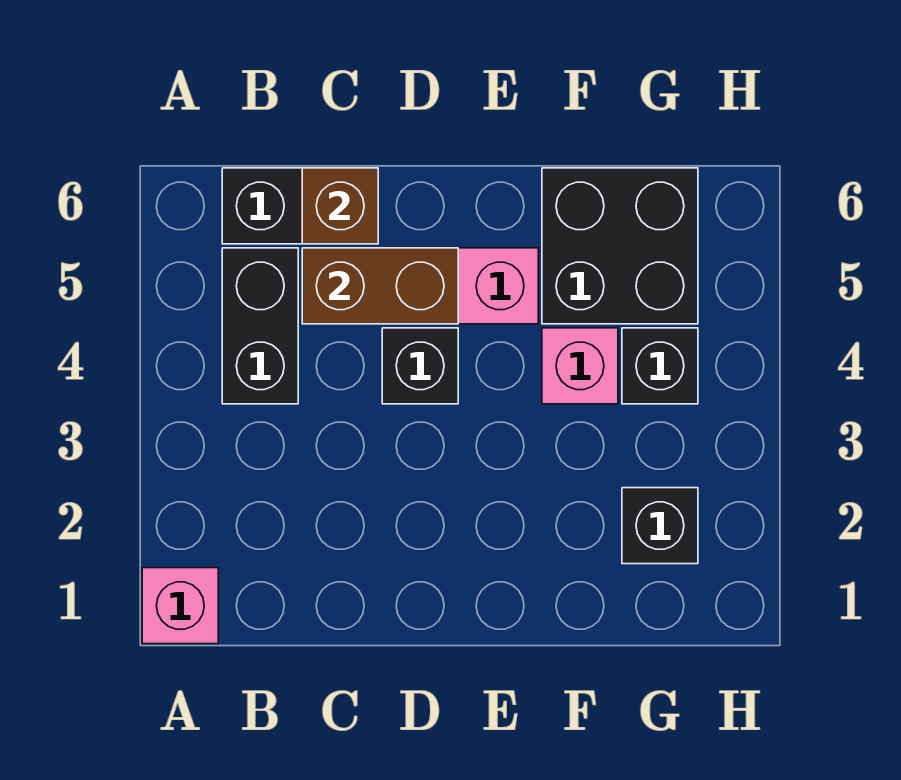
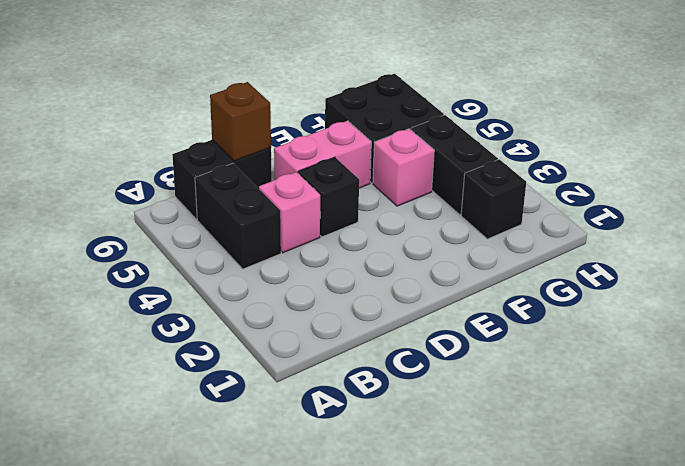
pink 1x1 brick [142,568,218,644] -> pink 1x1 brick moved to [259,172,320,253]
brown 1x2 brick [302,248,458,324] -> none
black 1x1 brick [622,328,698,404] -> black 1x2 brick [411,115,498,215]

